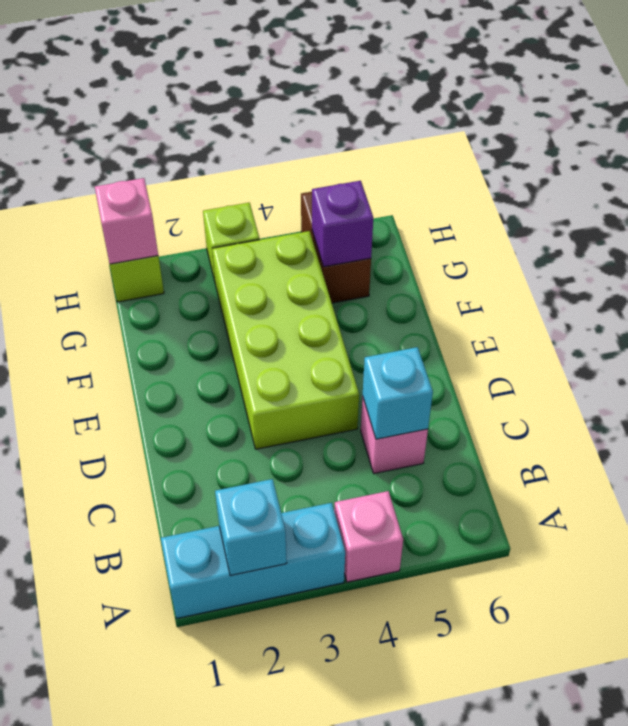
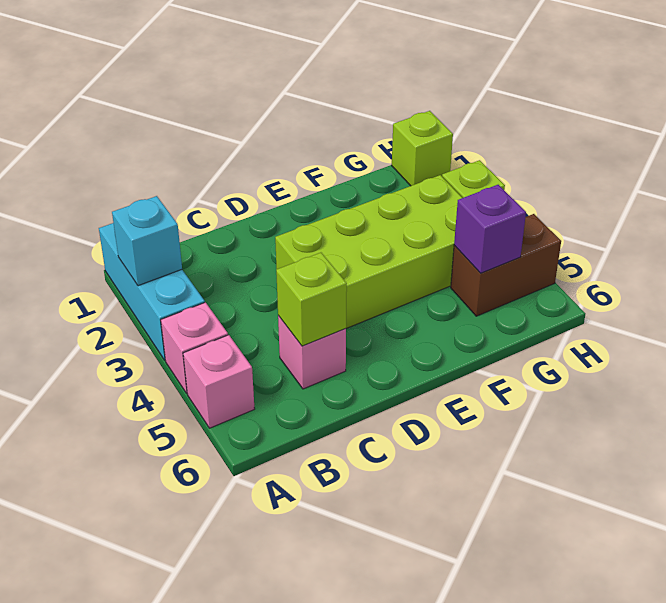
cyan 1x1 brick [363,347,433,439] -> lime 1x1 brick [276,253,347,346]
pink 1x1 brick [95,178,158,264] -> pink 1x1 brick moved to [183,335,255,428]

